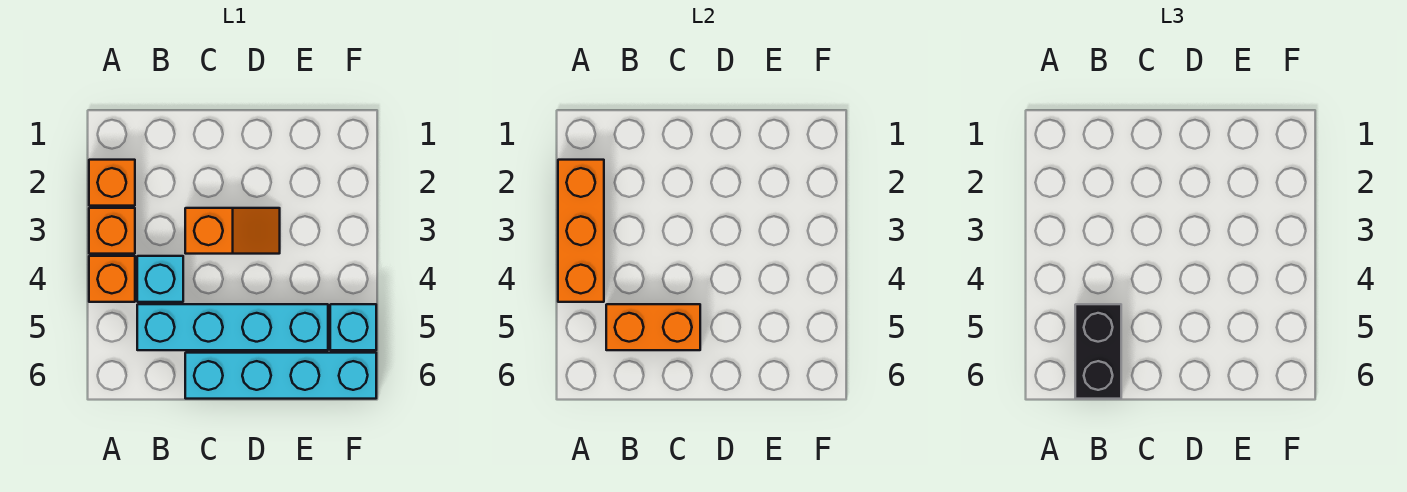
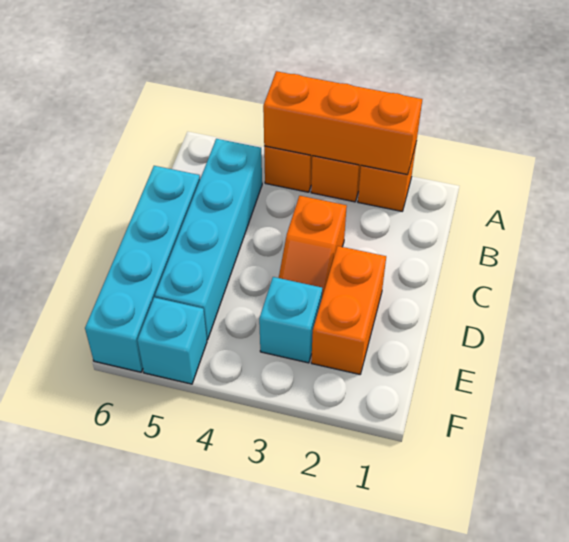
cyan 1x1 brick [137,256,183,302] -> cyan 1x1 brick moved to [259,277,322,363]
orange 1x2 brick [606,304,700,350] -> orange 1x2 brick moved to [311,246,386,374]
black 1x2 brick [1075,304,1121,399] -> none

